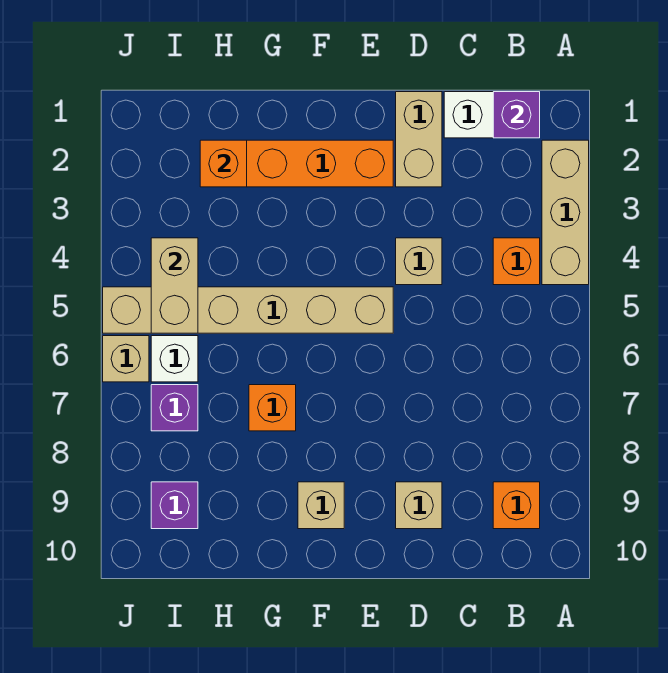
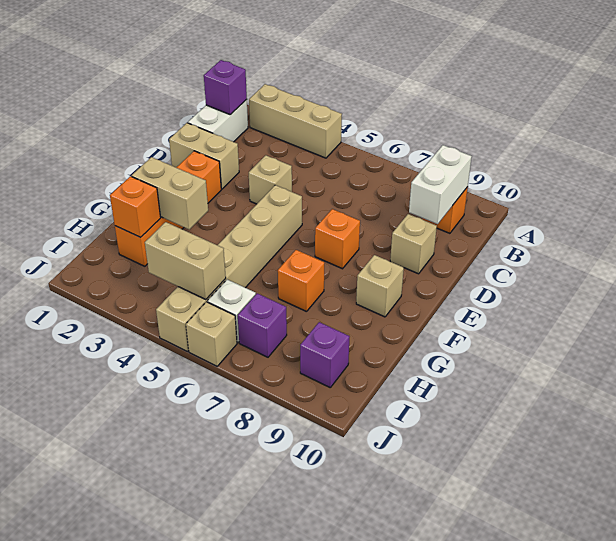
orange 1x1 brick [493,238,540,285] -> orange 1x1 brick moved to [315,209,360,269]
none -> white 1x2 brick [409,145,472,224]
none -> tan 1x2 brick [132,157,208,229]

